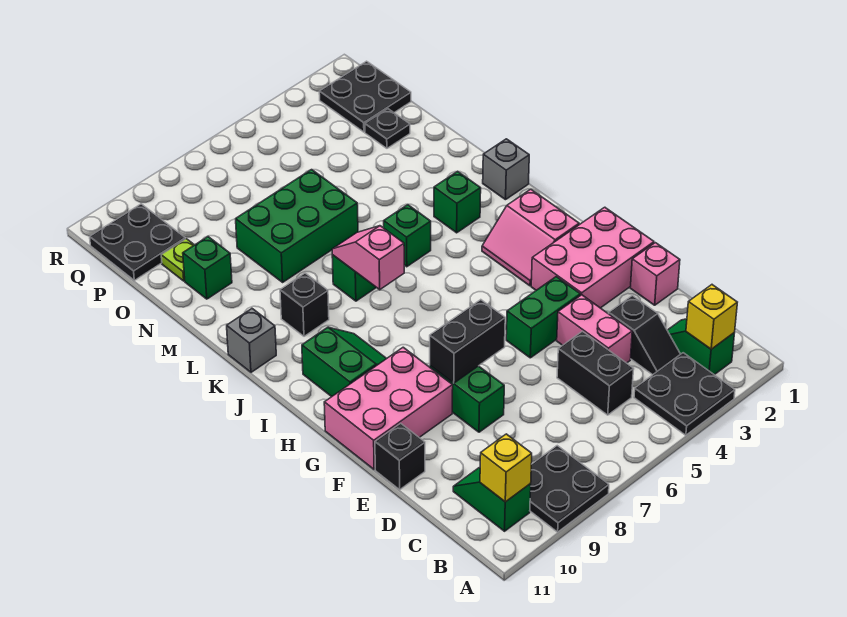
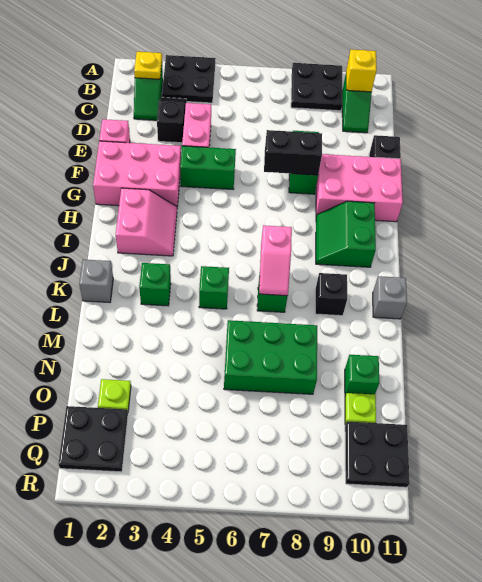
yellow 1x1 brick [686,285,737,349] -> yellow 1x1 plate [134,52,162,79]
black 1x2 brick [557,331,634,415] -> none
black 1x1 plate [365,109,410,148] -> lime 1x1 plate [98,379,131,411]

